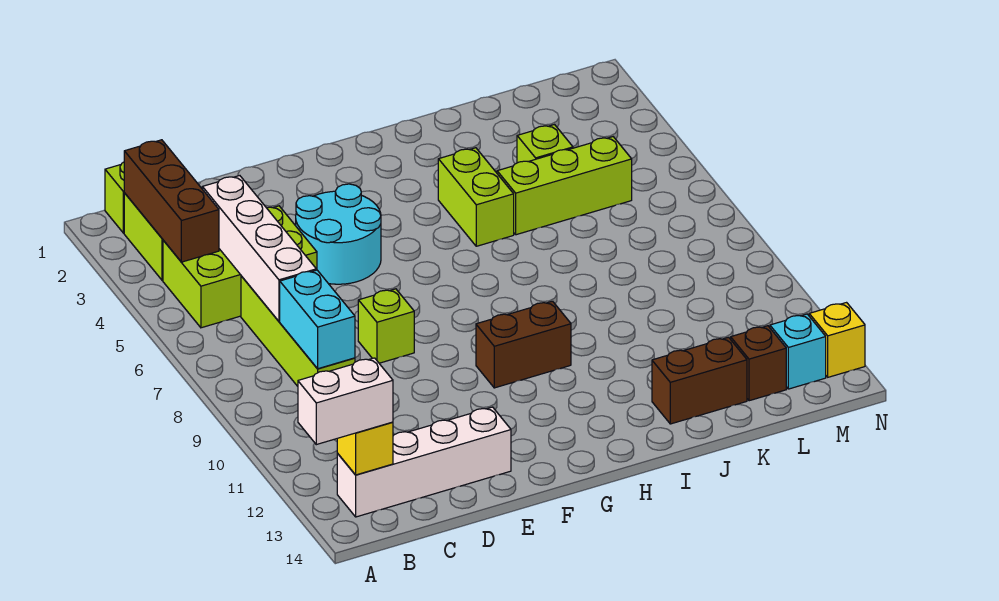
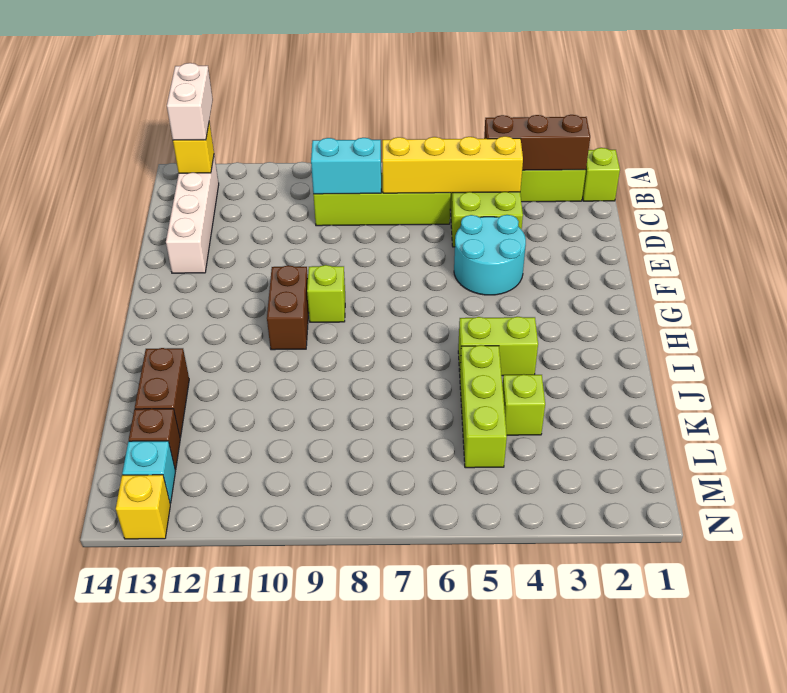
white 1x4 brick [202,176,316,321] -> yellow 1x4 brick [382,136,523,193]
lime 1x1 brick [358,289,414,363] -> lime 1x1 brick moved to [307,265,345,322]

